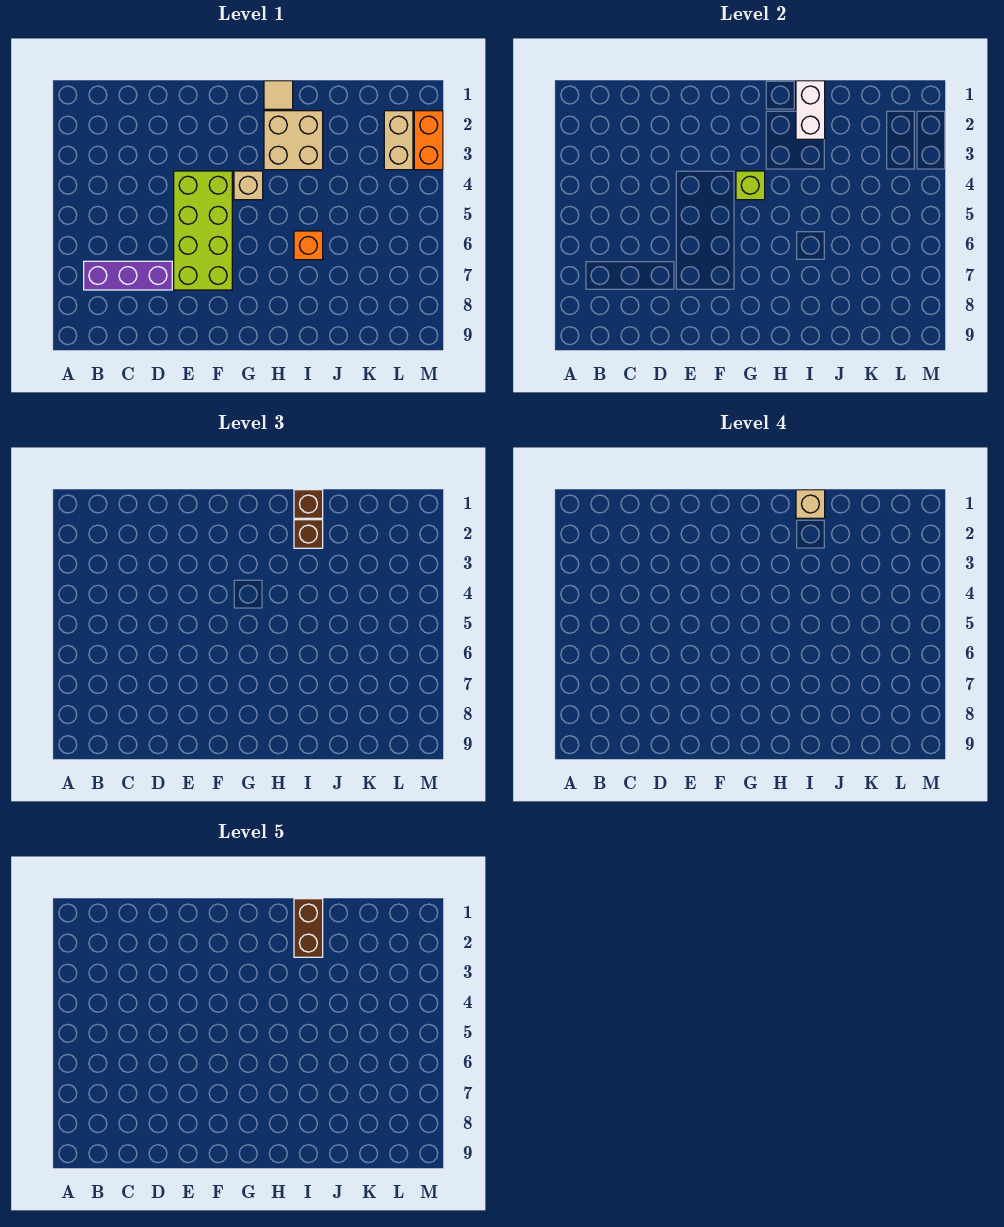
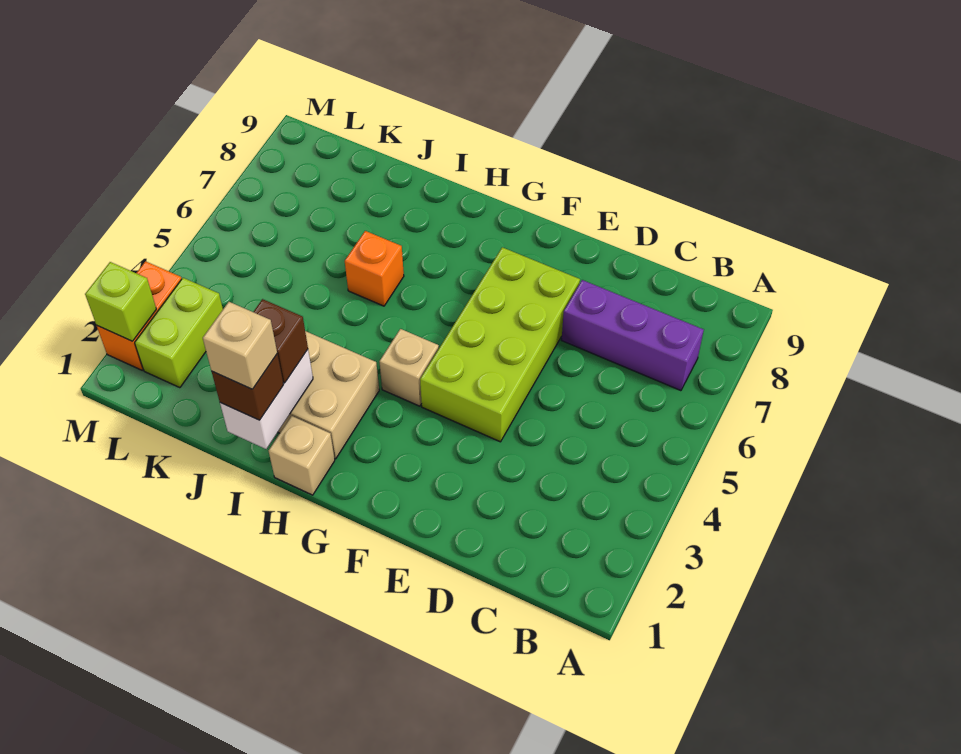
lime 1x1 brick [736,171,765,200] -> lime 1x1 brick moved to [85,262,156,341]
tan 1x1 tile [264,81,293,109] -> tan 1x1 brick [269,416,335,495]
brown 1x2 brick [294,899,323,957] -> none
tan 1x2 brick [384,111,413,170] -> lime 1x2 brick [135,278,223,388]

